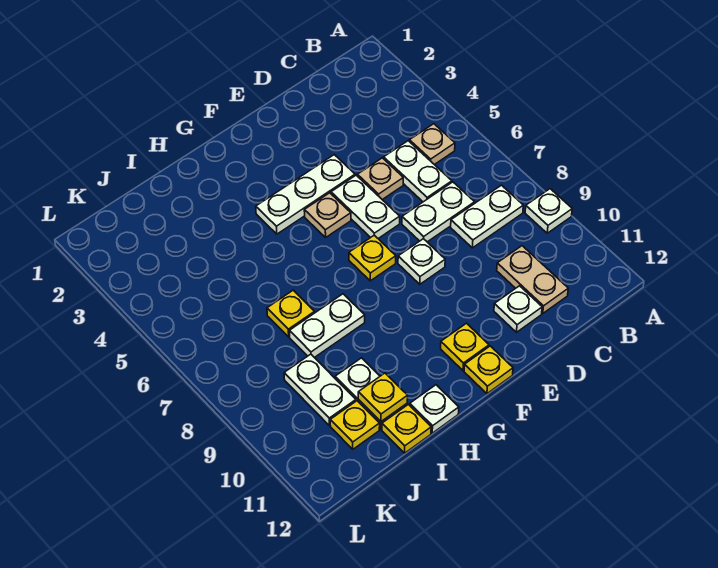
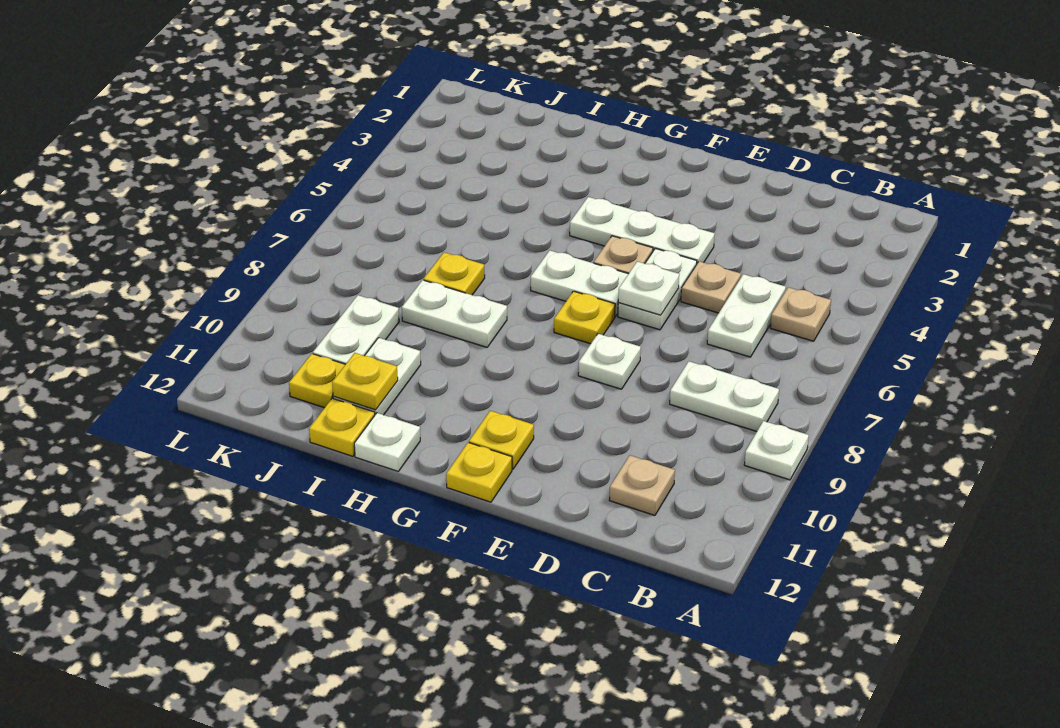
white 1x2 plate [402,182,475,242] -> white 1x2 plate moved to [531,250,628,316]
tan 1x2 plate [497,246,568,313] -> tan 1x1 plate [609,455,675,516]
white 1x1 plate [494,286,542,332] -> white 1x1 plate moved to [618,261,679,315]

